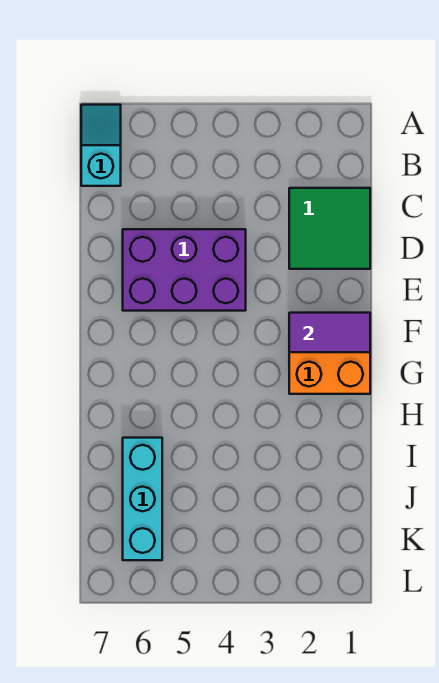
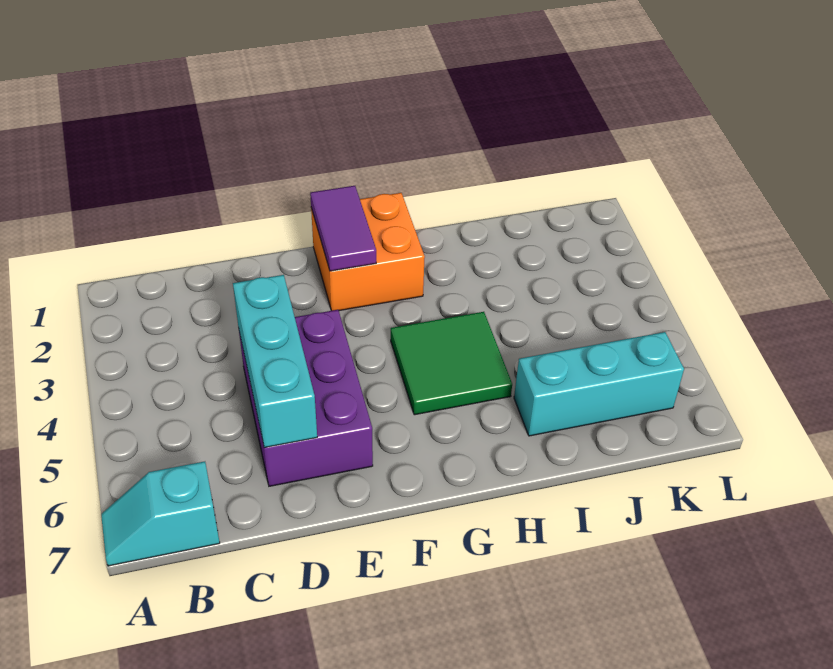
green 2x2 tile [289,188,370,269] -> green 2x2 tile moved to [391,312,512,415]
none -> cyan 1x3 brick [233,275,317,448]

